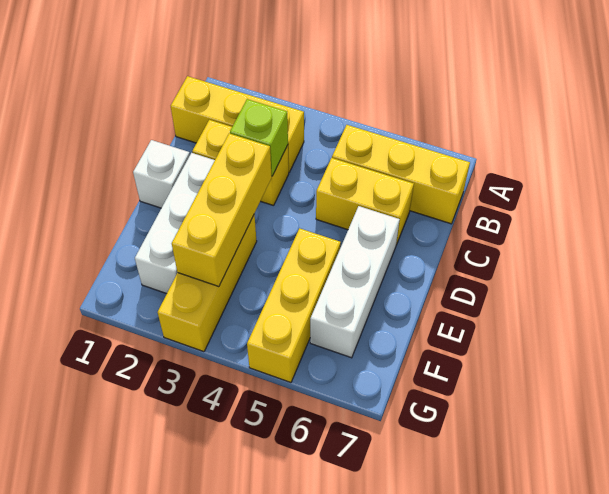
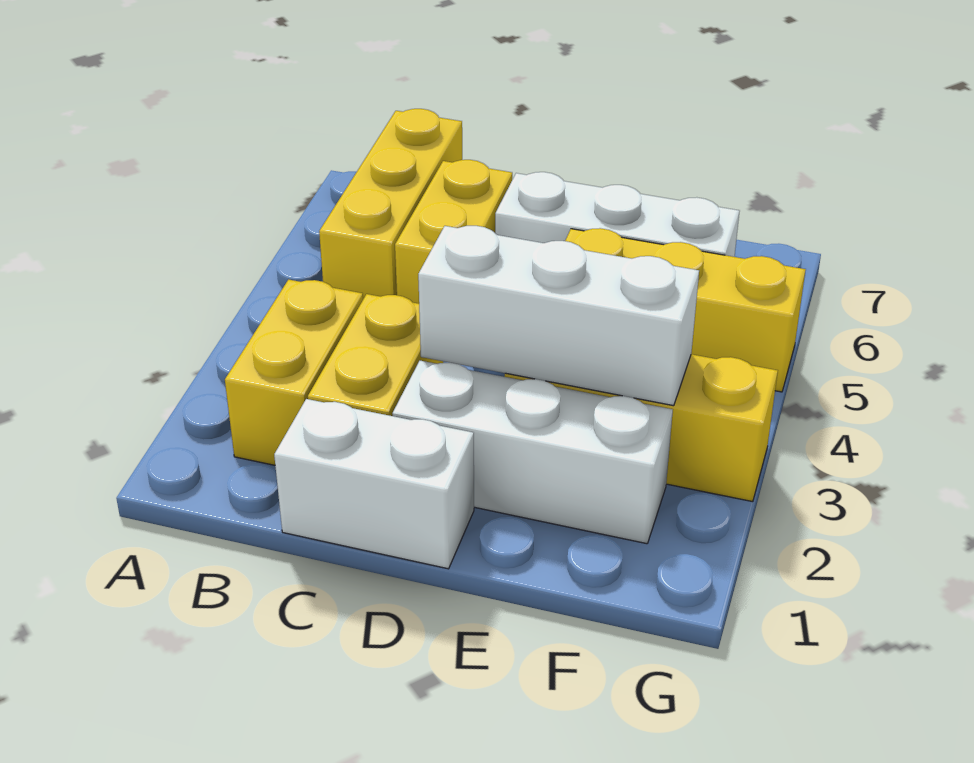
yellow 1x3 brick [171,76,304,172] -> yellow 1x2 brick [225,280,363,465]
lime 1x1 brick [230,99,288,176] -> none
white 1x1 brick [133,140,190,208] -> white 1x2 brick [274,399,474,569]
yellow 1x3 brick [172,134,272,287] -> white 1x3 brick [418,226,699,406]

